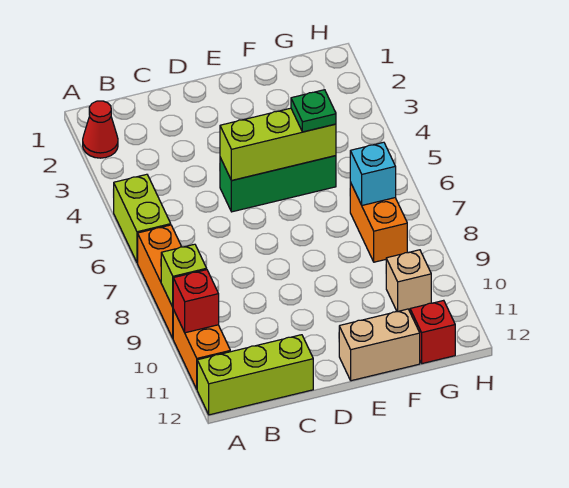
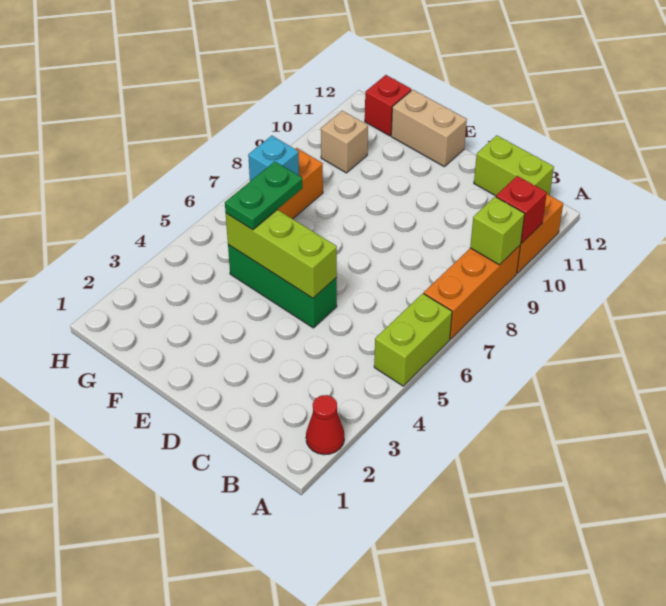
lime 1x3 brick [197,335,313,415] -> lime 1x2 brick [474,135,554,196]
green 1x1 plate [291,90,336,132] -> green 1x2 plate [225,162,303,230]

